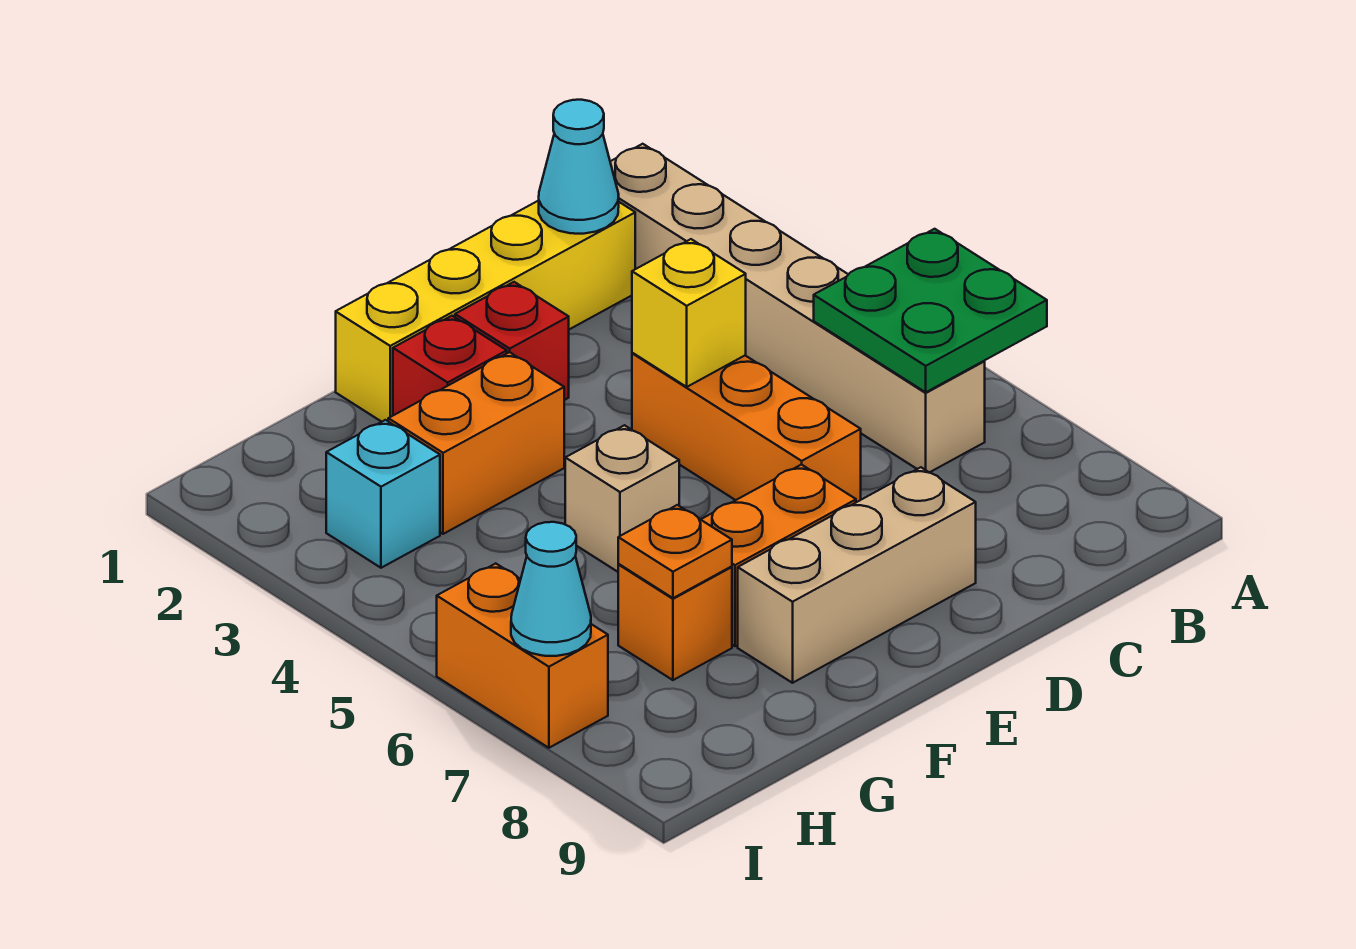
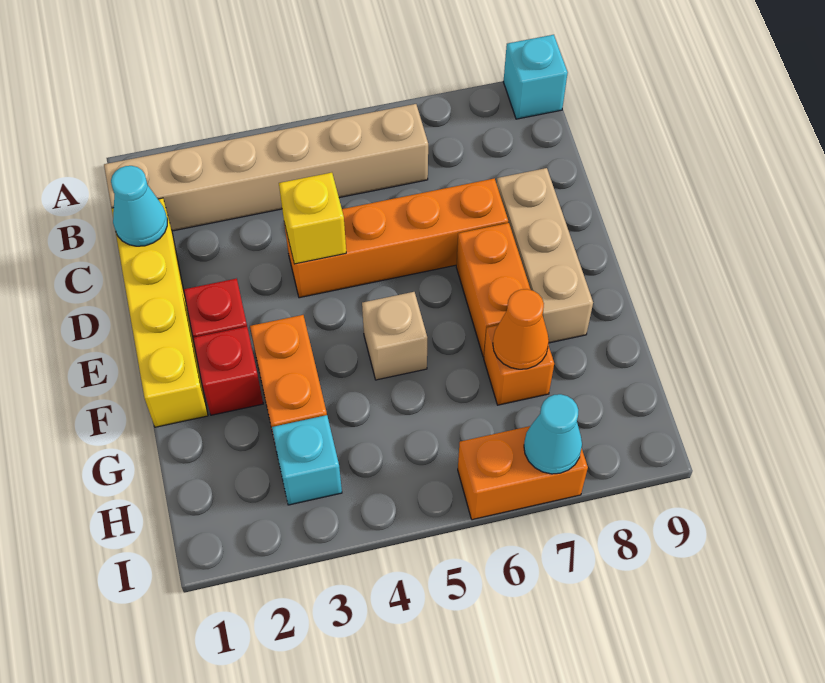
green 2x2 plate [814,229,1047,392] -> none
none -> cyan 1x1 brick [503,35,568,119]
orange 1x3 brick [632,353,861,502] -> orange 1x4 brick [284,178,508,298]
orange 1x1 plate [618,505,732,598] -> orange 1x1 cone [493,289,549,369]

